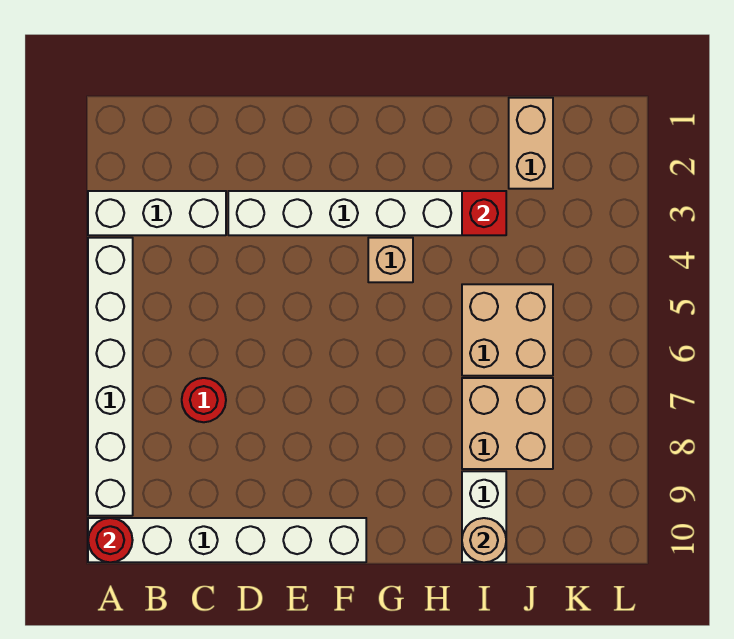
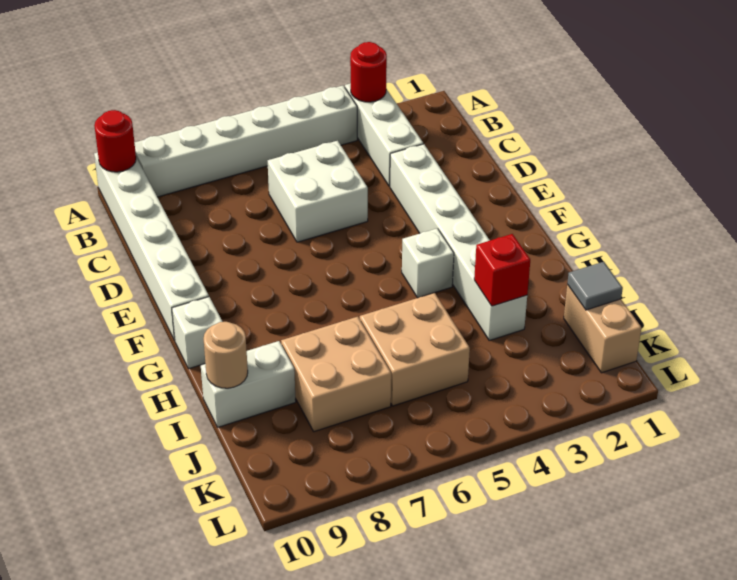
none -> white 2x2 brick [268,141,368,242]
red 1x1 round brick [182,378,226,422] -> red 1x1 round brick moved to [350,42,387,102]
tan 1x1 brick [368,238,413,282] -> white 1x1 brick [402,228,454,298]
none -> white 1x1 brick [172,297,223,369]
tan 1x2 brick [509,98,553,189] -> tan 1x2 brick turned to [564,285,641,373]
none -> grey 1x1 tile [567,262,623,310]

